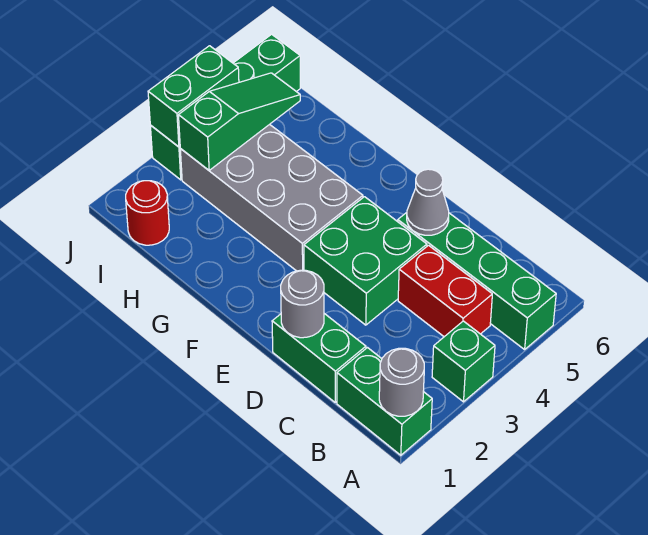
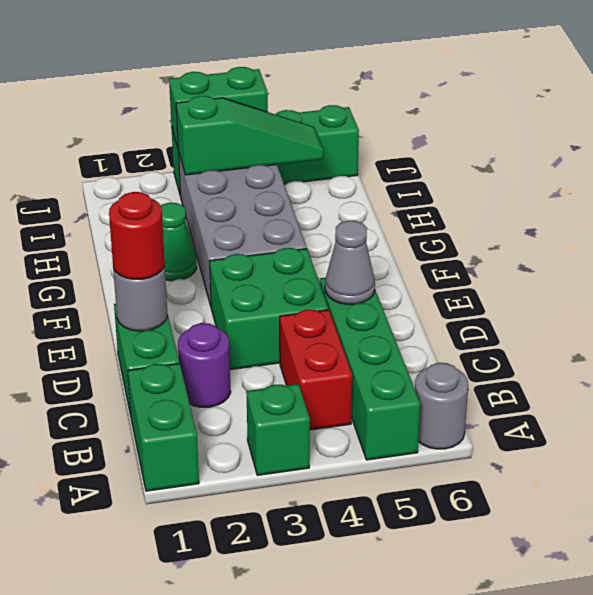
grey 1x1 round brick [379,348,424,416] -> grey 1x1 round brick moved to [415,363,468,449]
none -> purple 1x1 round brick [178,323,231,407]
none -> green 1x1 cone [161,203,197,281]
red 1x1 round brick [126,181,169,245] -> red 1x1 round brick moved to [109,192,165,280]

